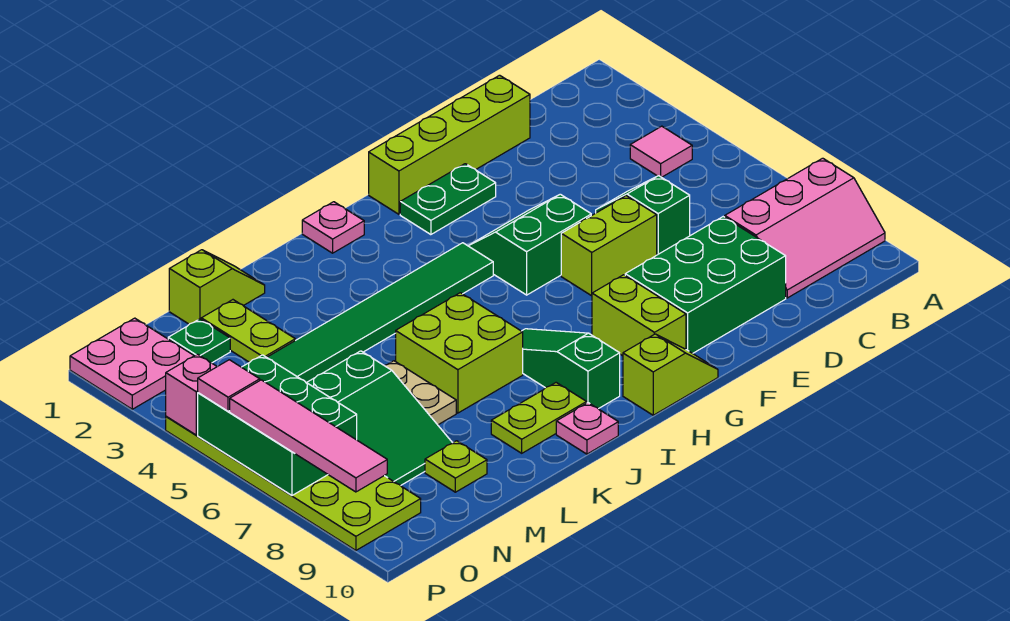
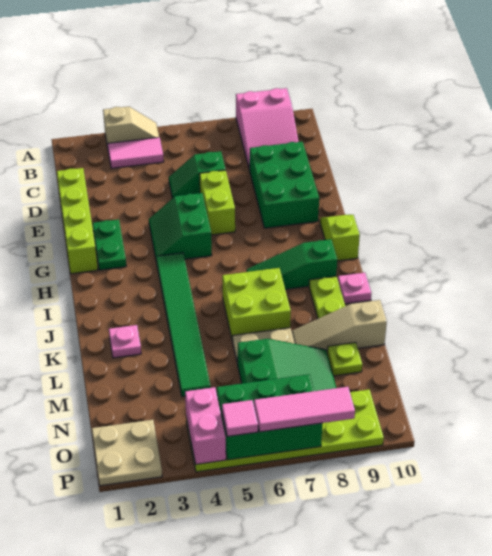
none -> tan 1x2 slope [103,107,159,147]
pink 2x3 slope [725,158,885,298] -> pink 2x3 slope turned to [236,88,298,170]
pink 1x1 tile [630,126,692,177] -> pink 1x2 tile [108,137,164,168]
lime 1x2 brick [592,275,686,356] -> none
pink 1x1 plate [302,202,364,253] -> pink 1x1 plate moved to [109,325,141,358]
lime 1x2 slope [169,250,265,324] -> none
none -> tan 1x3 slope [292,300,387,351]
lime 1x2 plate [201,300,295,362] -> none
green 1x1 plate [168,319,230,363] -> none
pink 2x2 plate [70,318,194,409] -> tan 2x2 plate [92,420,162,486]
pink 1x1 brick [166,354,217,435] -> pink 1x2 brick [185,387,226,464]
pink 1x4 tile [230,380,387,492] -> pink 1x3 tile [254,387,355,432]

